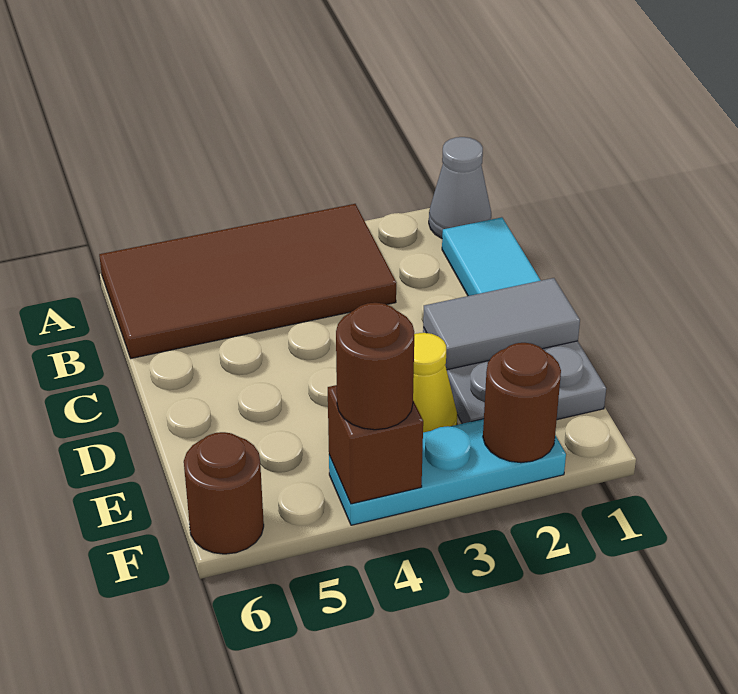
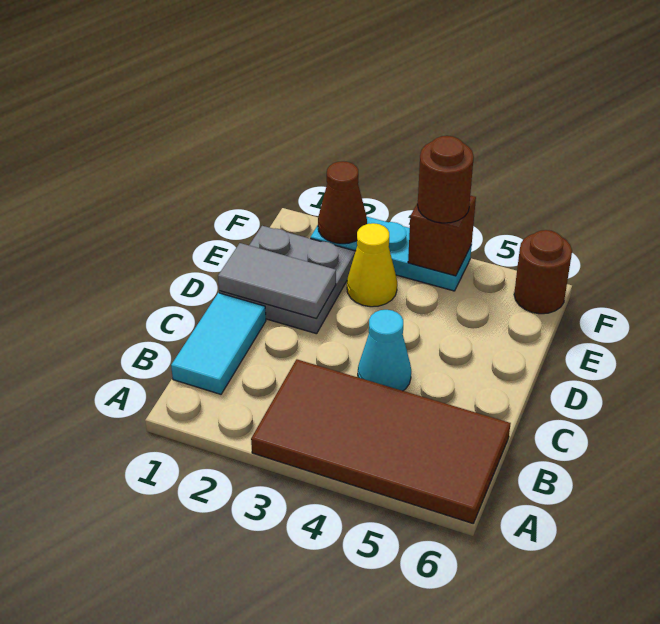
grey 1x1 cone [429,137,491,238] -> none
none -> cyan 1x1 cone [358,310,411,391]
brown 1x1 round brick [483,343,561,463] -> brown 1x1 cone [318,161,367,244]

